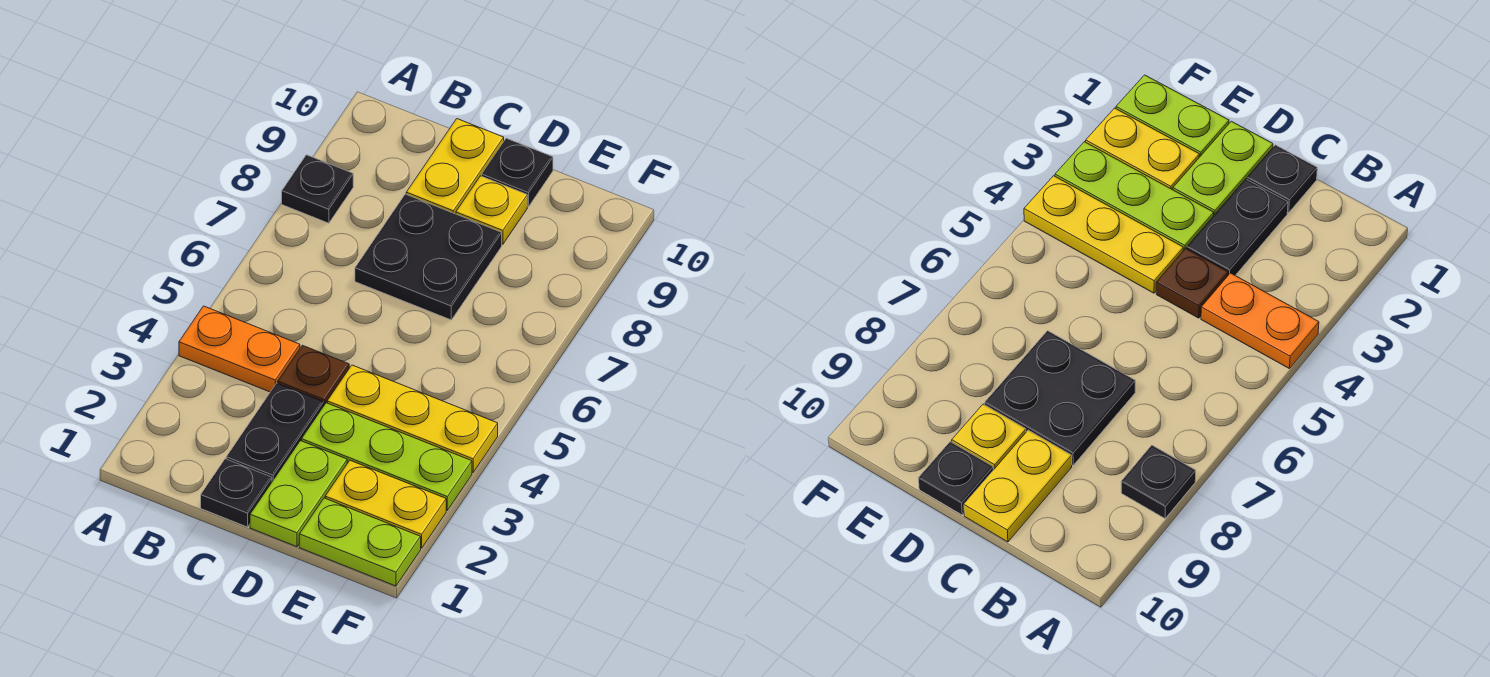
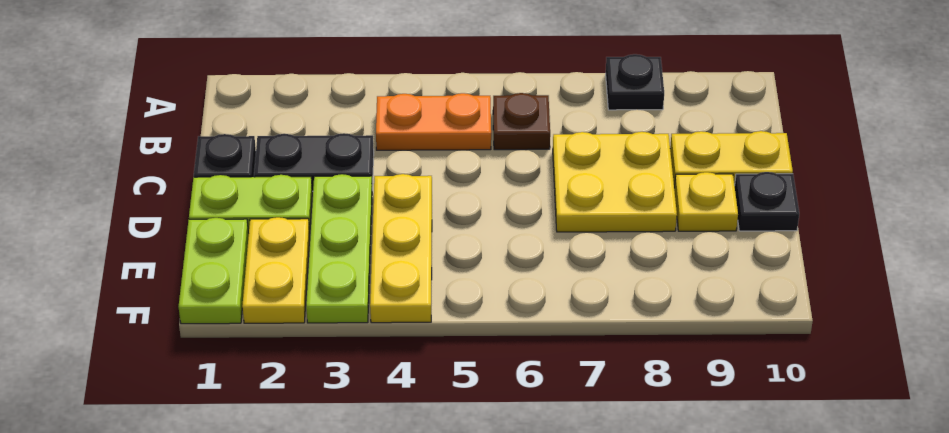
orange 1x2 plate [179,306,300,392] -> orange 1x2 plate turned to [376,93,491,150]
brown 1x1 plate [278,345,349,405] -> brown 1x1 plate moved to [493,93,550,150]
black 2x2 plate [355,194,502,320] -> yellow 2x2 plate [553,132,677,232]

